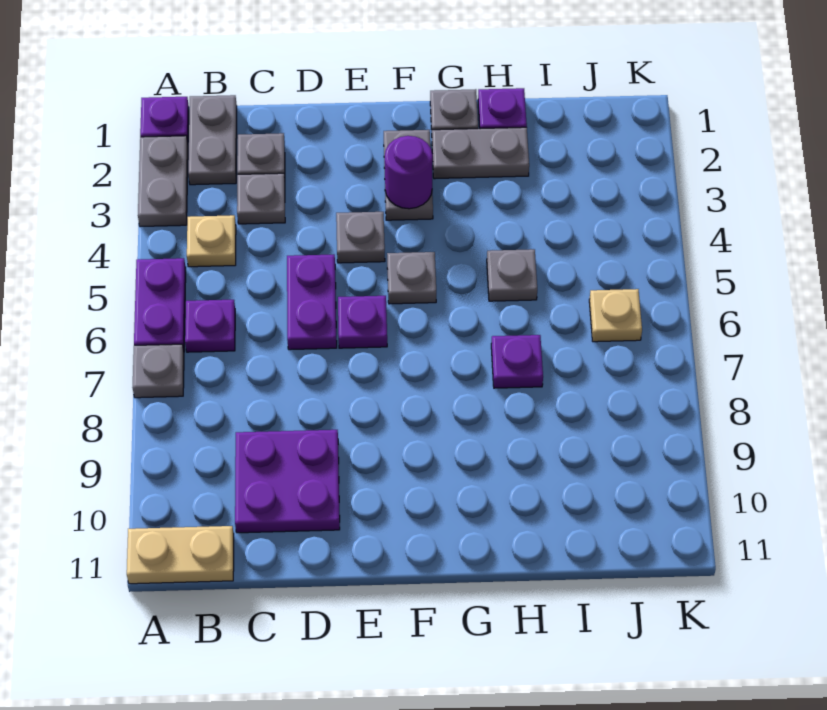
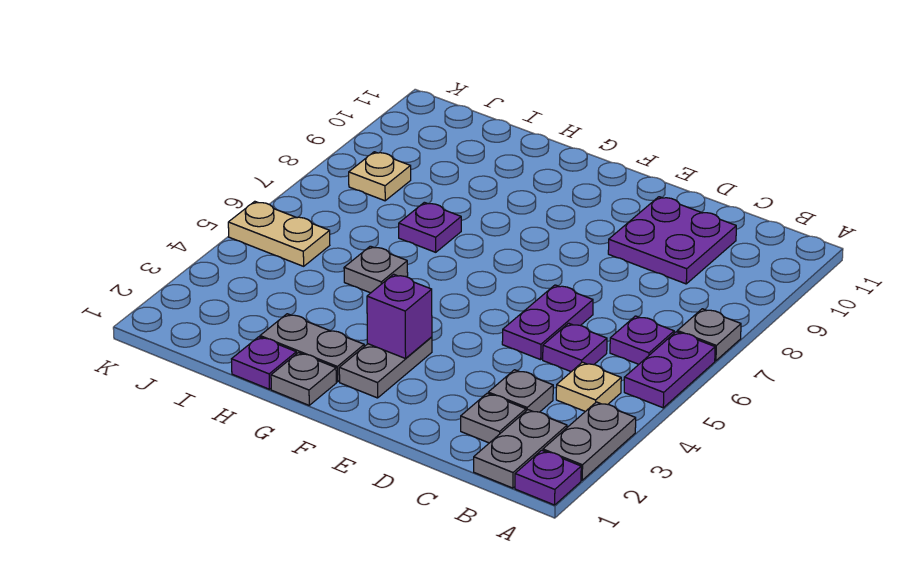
tan 1x2 plate [127,526,234,584] -> tan 1x2 plate moved to [228,201,330,266]
grey 1x1 plate [336,212,385,263] -> none
purple 1x1 plate [338,296,387,348] -> purple 1x1 plate moved to [543,323,607,372]
purple 1x1 round brick [385,136,433,209] -> purple 1x1 brick [367,274,432,359]
grey 1x1 plate [387,252,436,304] -> none
tan 1x1 plate [589,289,642,342] -> tan 1x1 plate moved to [349,152,411,201]

